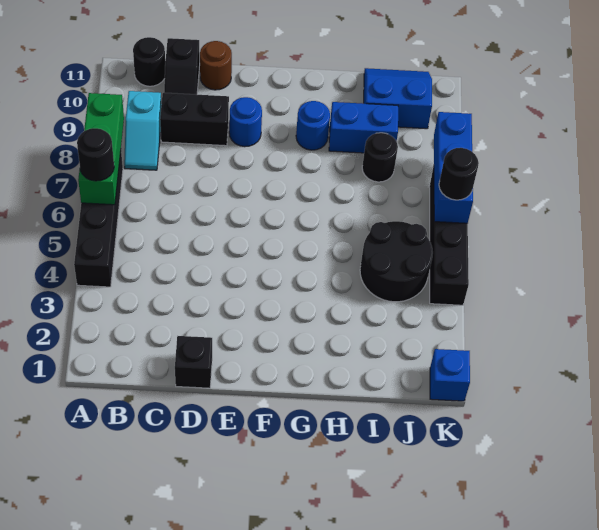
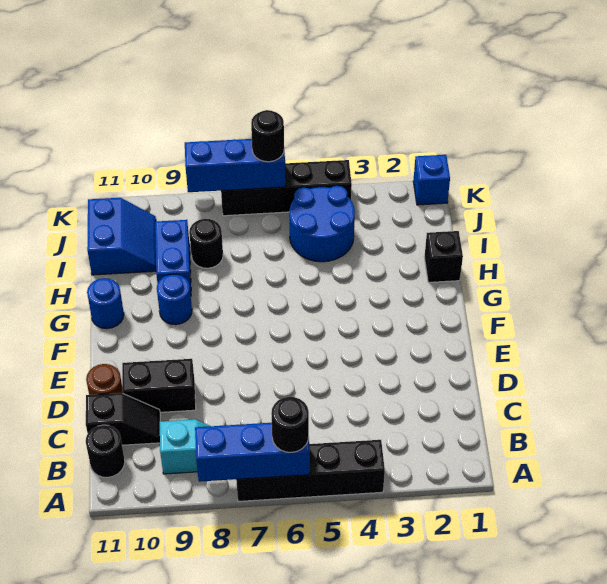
green 1x3 brick [78,93,124,205] -> blue 1x3 brick [195,423,310,482]
black 1x2 brick [160,93,229,146] -> black 1x2 brick turned to [122,359,196,412]
black 1x1 brick [175,336,212,388] -> black 1x1 brick moved to [424,231,463,282]
blue 1x1 round brick [229,97,262,147] -> blue 1x1 round brick moved to [87,278,124,329]
black 2x2 round brick [360,221,433,302] -> blue 2x2 round brick [289,186,355,262]
blue 2x2 slope [364,68,432,129] -> blue 2x2 slope turned to [87,198,156,275]

